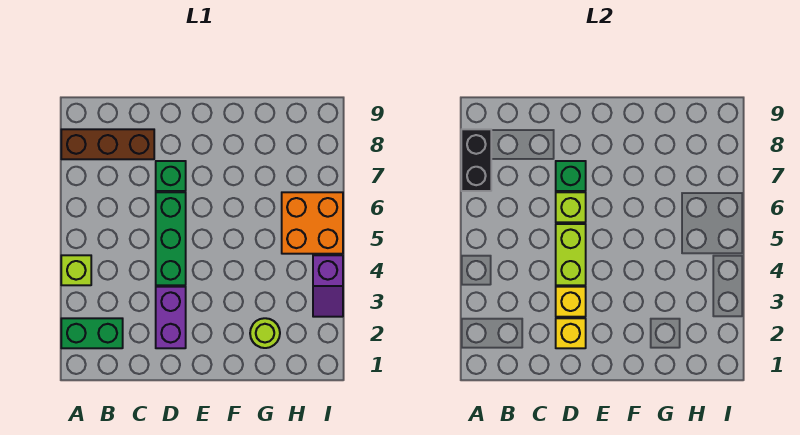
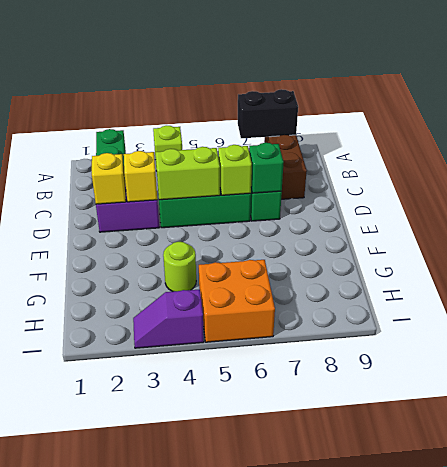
lime 1x1 round brick [250,318,280,348] -> lime 1x1 round brick moved to [163,242,196,292]

